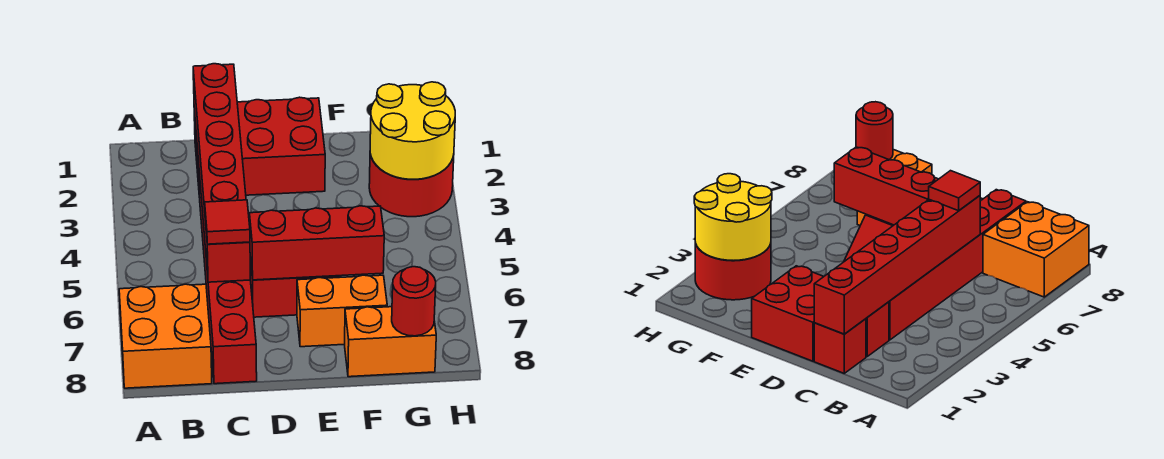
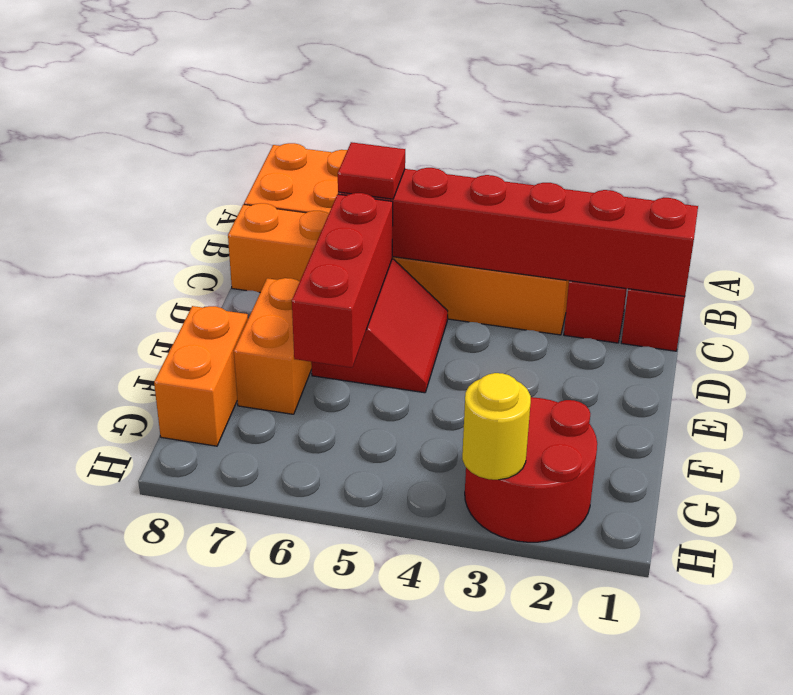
red 1x6 brick [199,173,257,384] -> orange 1x6 brick [228,203,569,335]
red 2x2 brick [237,97,325,195] -> none
yellow 2x2 round brick [370,82,455,179] -> yellow 1x1 round brick [462,373,531,480]
red 1x1 round brick [392,267,436,336] -> none

